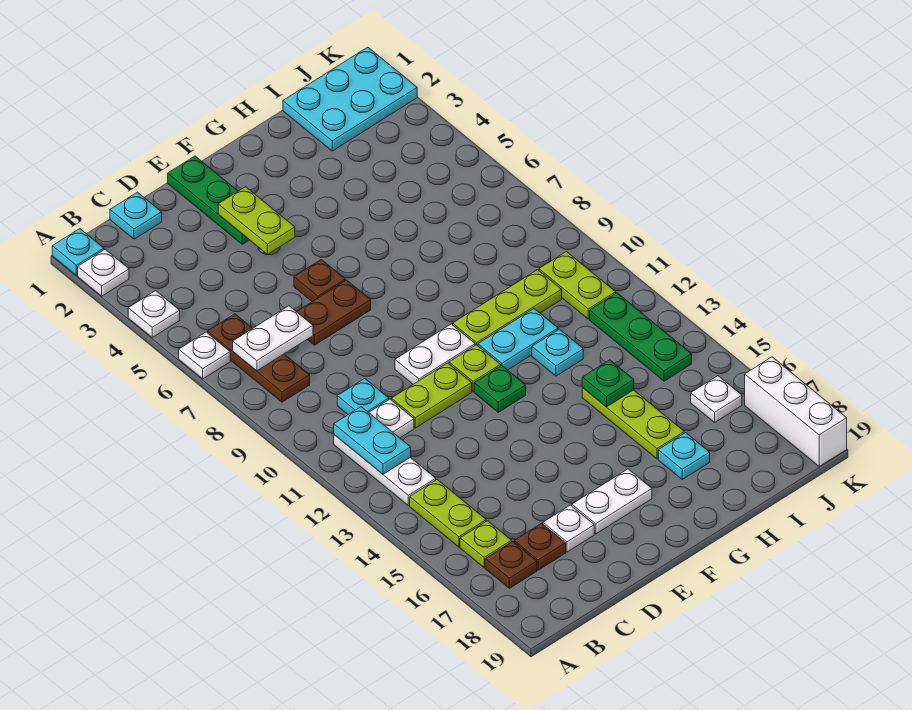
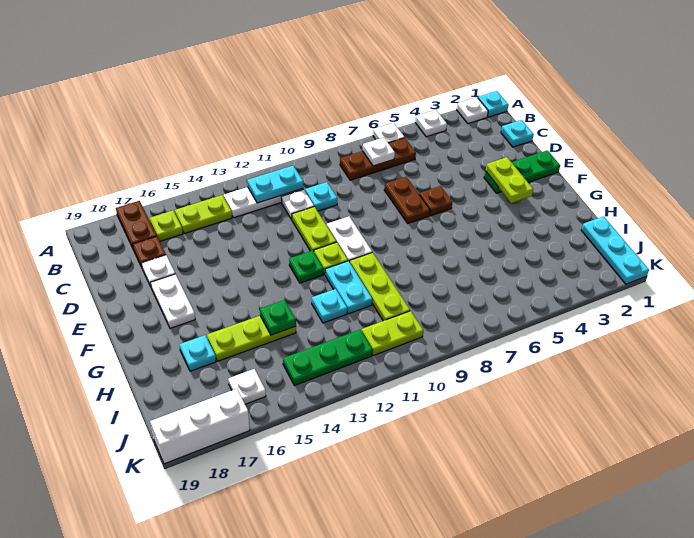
white 1x2 plate [233,306,313,371] -> white 1x1 plate [362,137,395,166]
brown 1x1 plate [485,542,537,588] -> brown 1x2 plate [116,201,157,248]
lime 1x2 plate [218,187,295,255] -> lime 1x2 plate turned to [485,157,533,203]
cyan 2x3 plate [283,47,417,151] -> cyan 1x3 plate [581,216,649,284]

